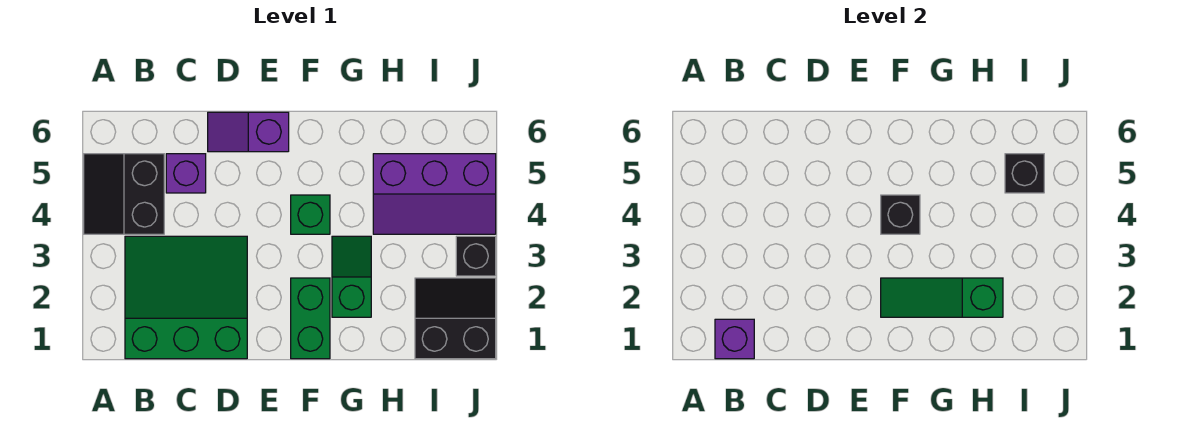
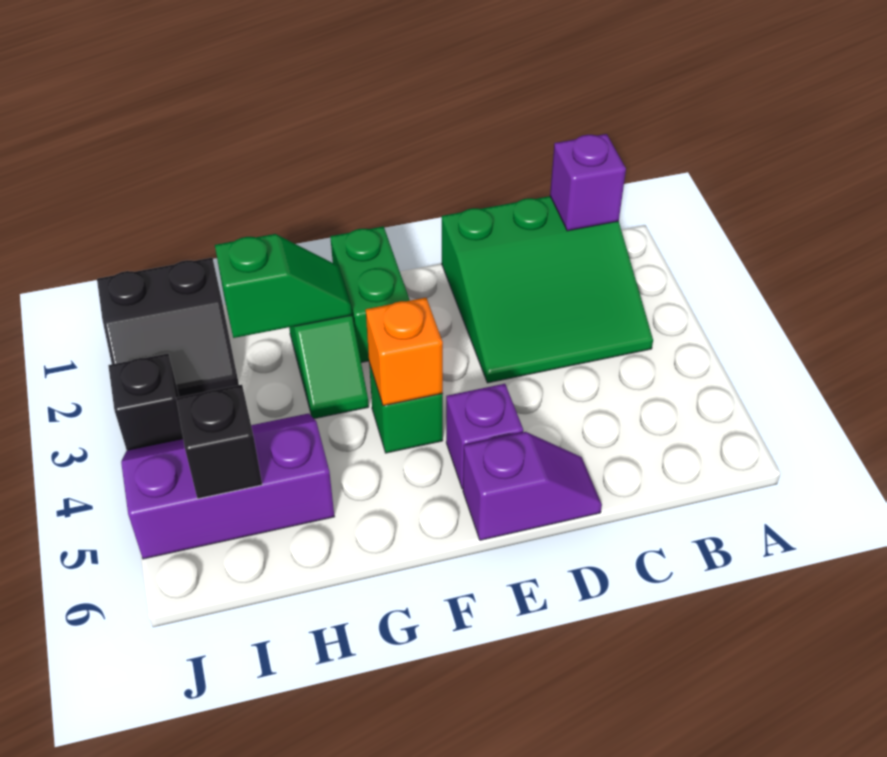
black 2x2 slope [84,154,164,234] -> none
purple 1x1 brick [166,154,206,193] -> purple 1x1 brick moved to [446,384,523,489]
green 1x3 slope [881,278,1003,317] -> green 1x2 slope [215,234,352,338]
black 1x1 brick [881,195,920,234] -> orange 1x1 brick [366,298,443,406]

